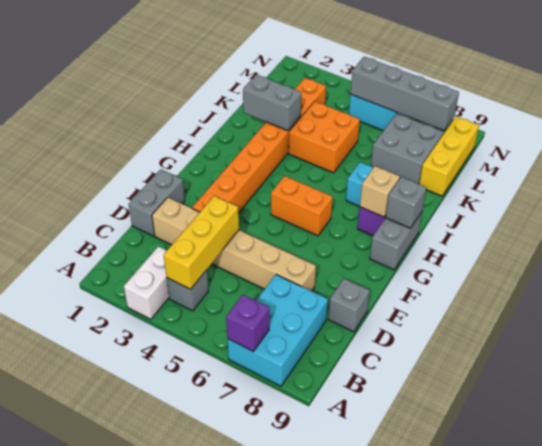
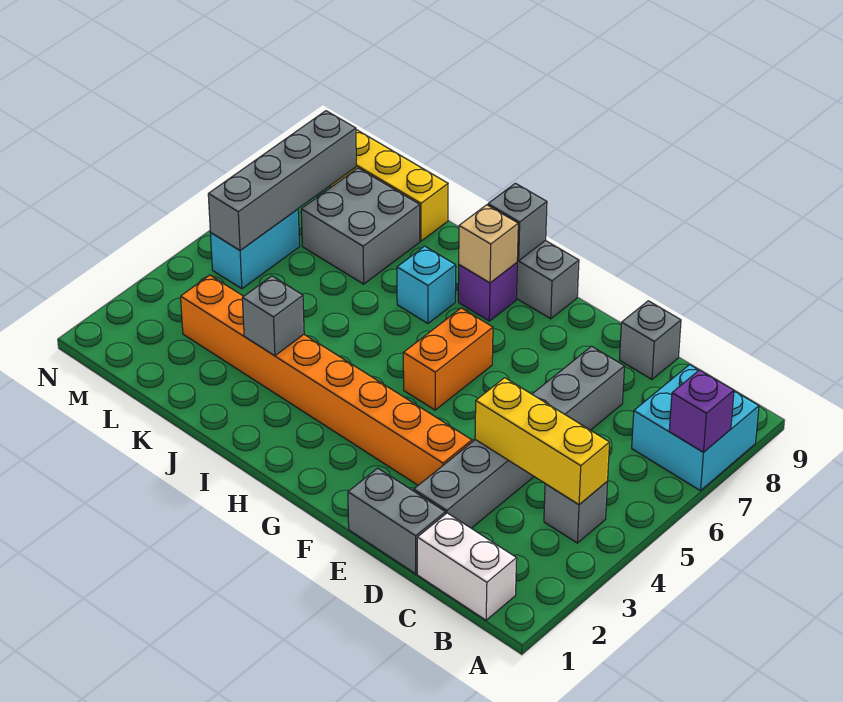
white 1x2 brick [124,246,169,319] -> white 1x2 brick moved to [417,513,517,620]
cyan 2x3 brick [228,275,328,386] -> cyan 2x2 brick [632,365,759,491]
tan 1x6 brick [152,197,316,291] -> grey 1x6 brick [414,346,624,528]
grey 1x2 brick [243,74,301,131] -> grey 1x1 brick [242,276,304,356]
orange 2x2 brick [289,101,360,173] -> none

